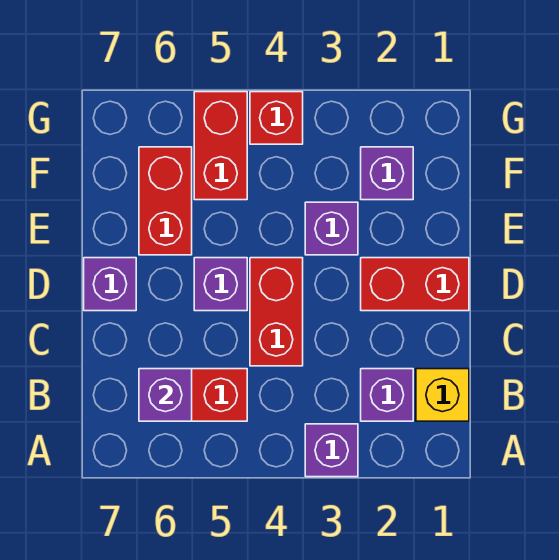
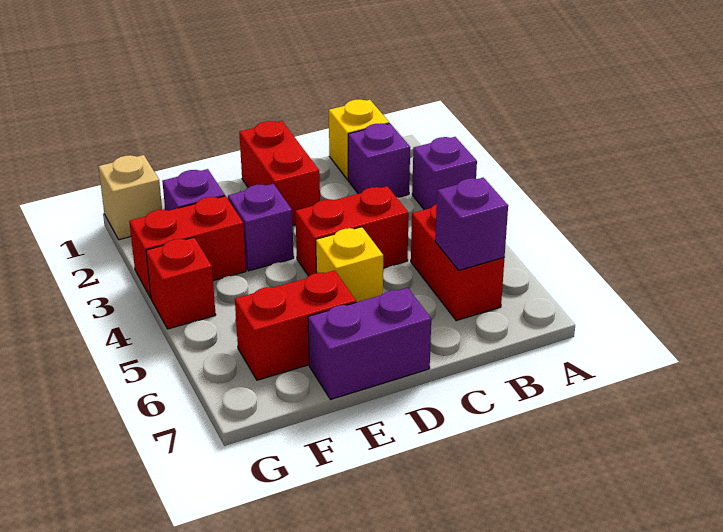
purple 1x1 brick [194,258,247,311] -> yellow 1x1 brick [316,227,383,302]
purple 1x1 brick [84,258,136,311] -> purple 1x2 brick [308,288,431,399]
red 1x2 brick [194,92,247,200] -> red 1x2 brick moved to [129,196,246,298]
none -> tan 1x1 brick [98,155,162,240]

